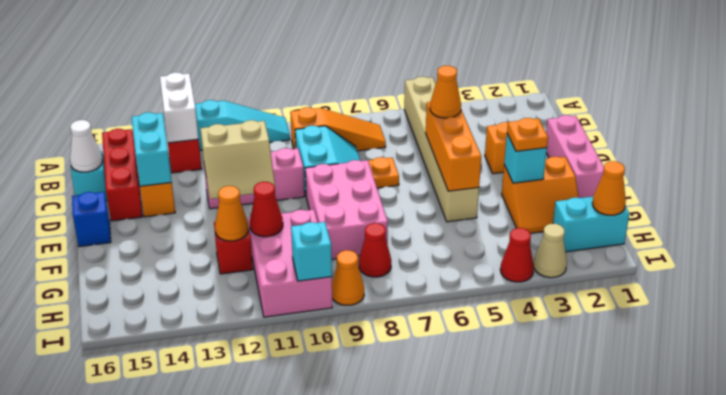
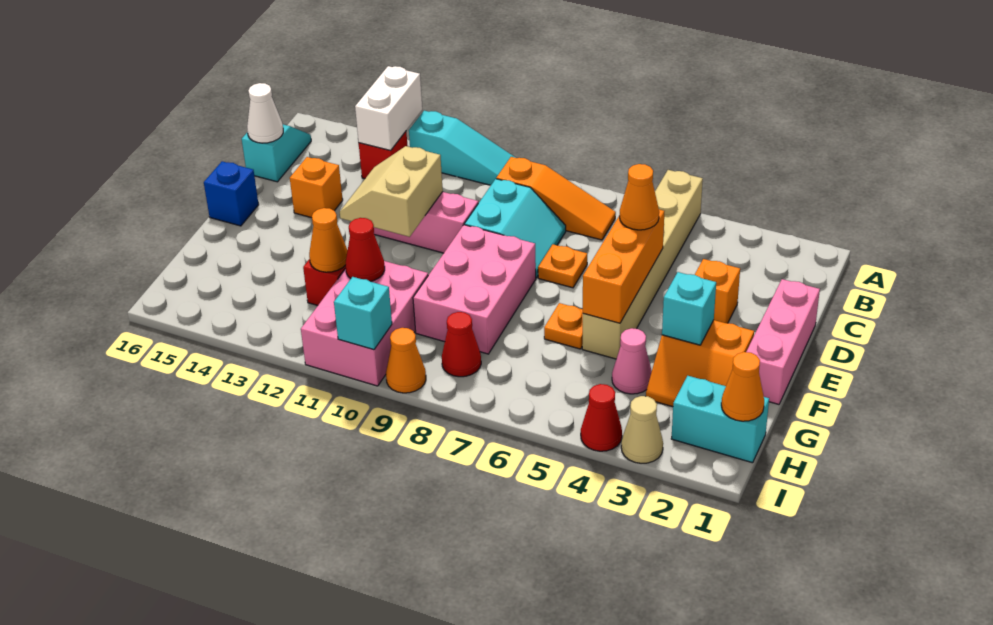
red 1x3 brick [102,129,142,221] -> none
cyan 1x2 brick [132,112,172,186] -> none
tan 2x2 slope [200,120,275,199] -> tan 2x2 slope turned to [340,146,443,237]
orange 1x1 plate [507,118,548,151] -> orange 1x1 plate moved to [544,303,583,349]
none -> pink 1x1 cone [612,328,652,394]

